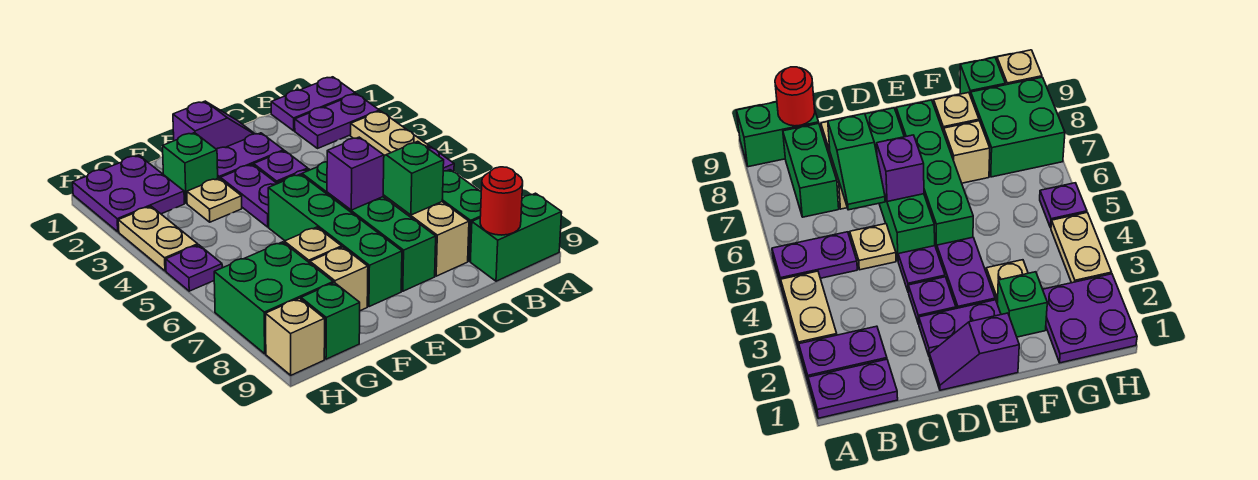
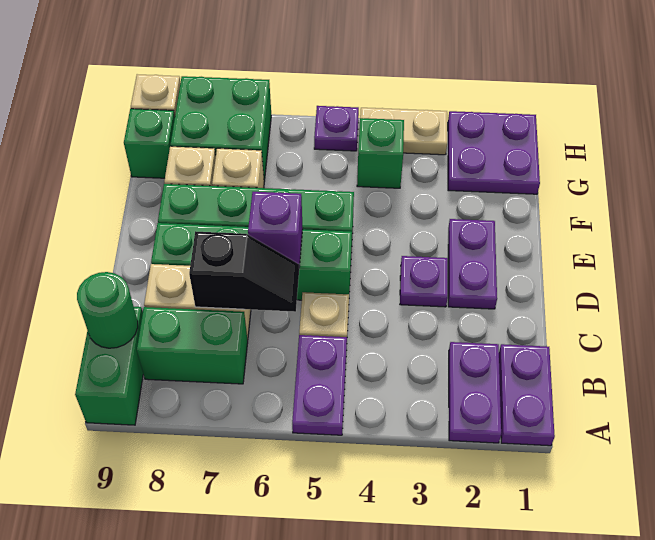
tan 1x2 plate [351,111,429,156] -> none
red 1x1 round brick [480,167,523,235] -> green 1x1 round brick [77,272,138,348]
green 1x2 slope [383,141,444,215] -> black 1x2 slope [189,231,299,312]
purple 1x2 slope [173,101,255,149] -> none
purple 1x1 plate [898,246,945,293] -> none
purple 1x2 plate [220,164,277,227] -> none
green 1x1 brick [163,133,218,203] -> green 1x1 brick moved to [357,118,404,188]
tan 1x1 plate [187,178,242,222] -> none

